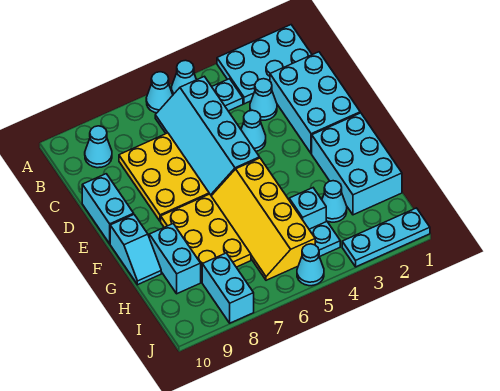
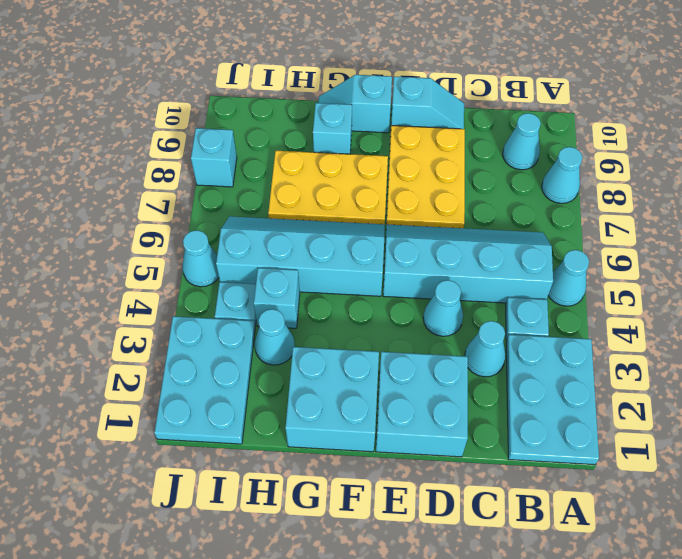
cyan 1x1 cone [146,72,173,113] -> cyan 1x1 cone moved to [542,147,582,203]
cyan 2x3 brick [270,52,360,154] -> cyan 2x2 brick [376,352,468,457]
yellow 2x3 plate [119,133,209,221] -> yellow 2x3 plate turned to [386,126,465,228]
cyan 1x2 brick [82,174,134,244] -> cyan 1x2 slope [391,76,464,129]
cyan 2x3 brick [312,113,402,215] -> cyan 2x2 brick [285,347,379,452]
yellow 2x4 slope [212,158,315,280] -> cyan 2x4 slope [216,216,385,296]
cyan 1x2 brick [149,224,201,294] -> cyan 1x1 brick [313,103,352,154]
cyan 1x2 brick [202,253,254,323] -> cyan 1x1 brick [191,128,237,187]
cyan 1x3 plate [342,208,430,267] -> cyan 2x3 plate [154,316,255,444]

